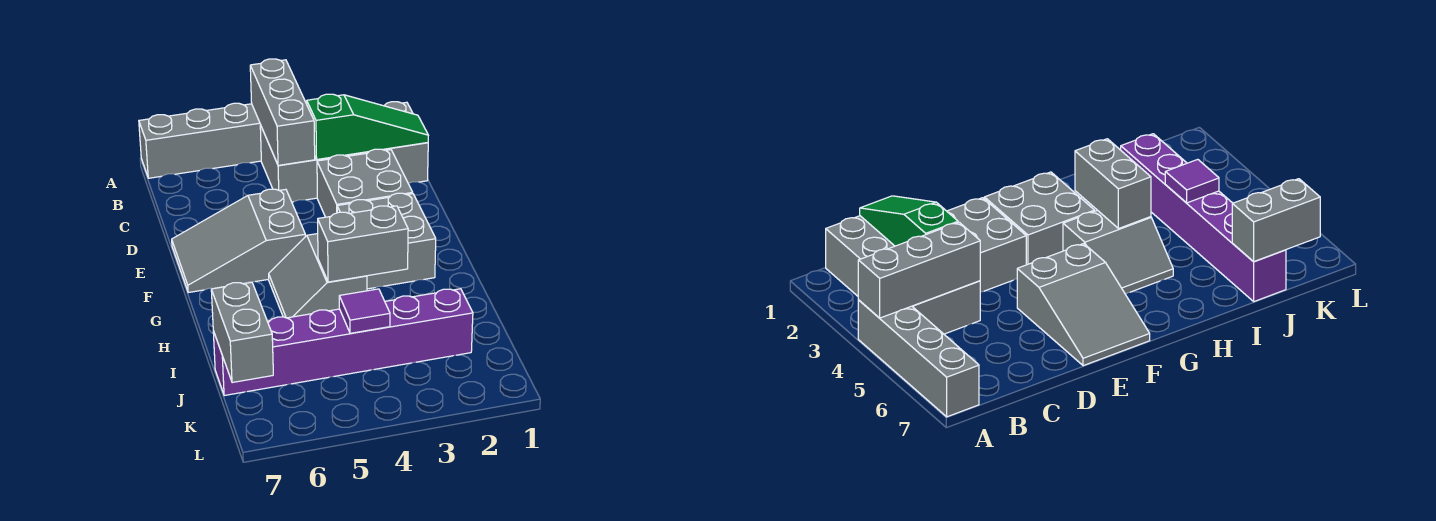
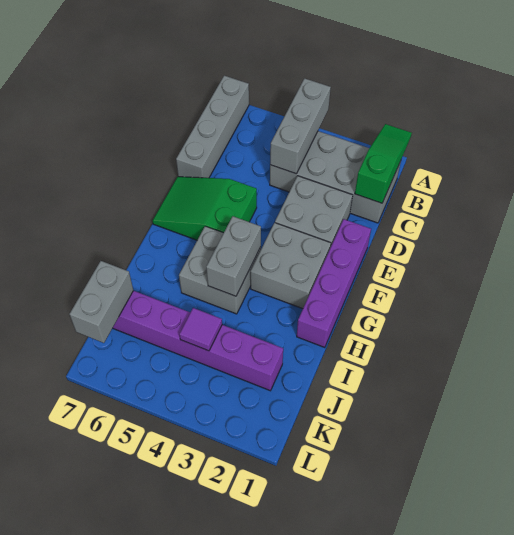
grey 1x4 brick [139,103,261,178] -> grey 1x4 brick turned to [176,76,249,178]
green 1x3 slope [307,94,428,159] -> green 1x3 slope turned to [355,124,412,203]
none -> purple 1x4 brick [297,219,371,348]
grey 2x3 slope [172,189,305,292] -> green 2x3 slope [153,177,257,240]
grey 2x2 slope [269,234,367,318] -> grey 2x2 brick [179,226,261,314]
grey 1x2 brick [318,206,408,282] -> grey 1x2 brick turned to [206,216,261,296]

